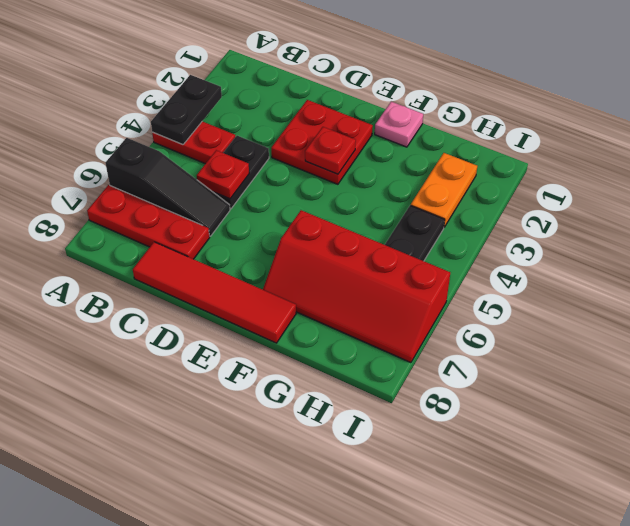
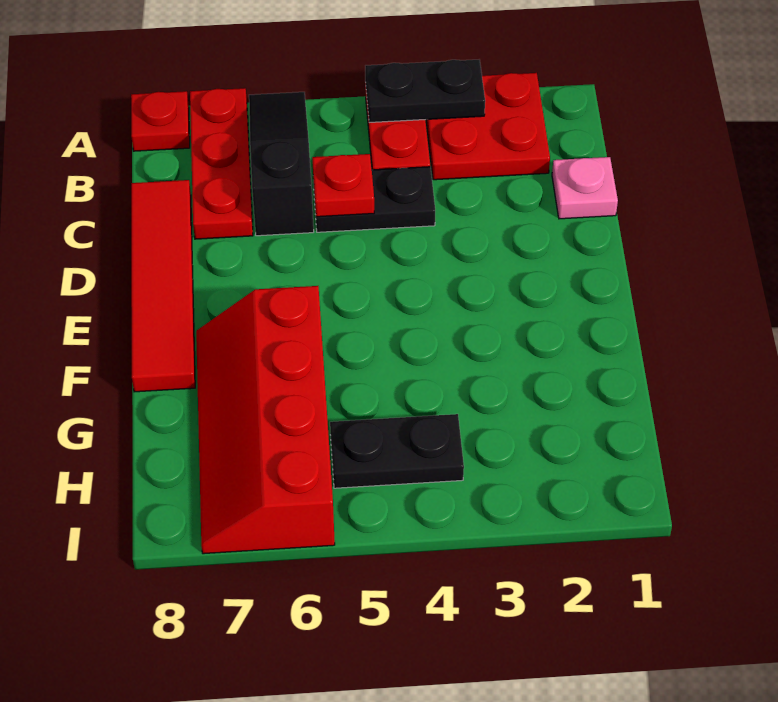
black 1x3 slope [106,138,230,236] -> black 1x3 slope turned to [249,92,314,236]
red 2x2 plate [271,100,373,184] -> red 2x2 plate moved to [426,73,550,180]
red 1x1 plate [305,127,356,174] -> red 1x1 plate moved to [131,91,190,151]
pink 1x1 plate [375,102,423,147] -> pink 1x1 plate moved to [552,157,618,219]
orange 1x2 plate [411,153,477,227] -> none

